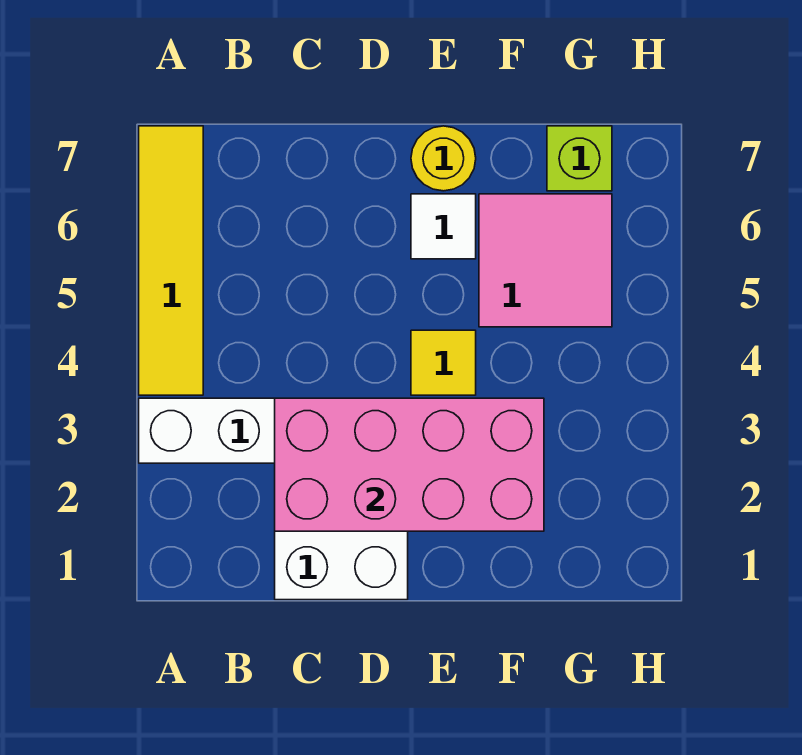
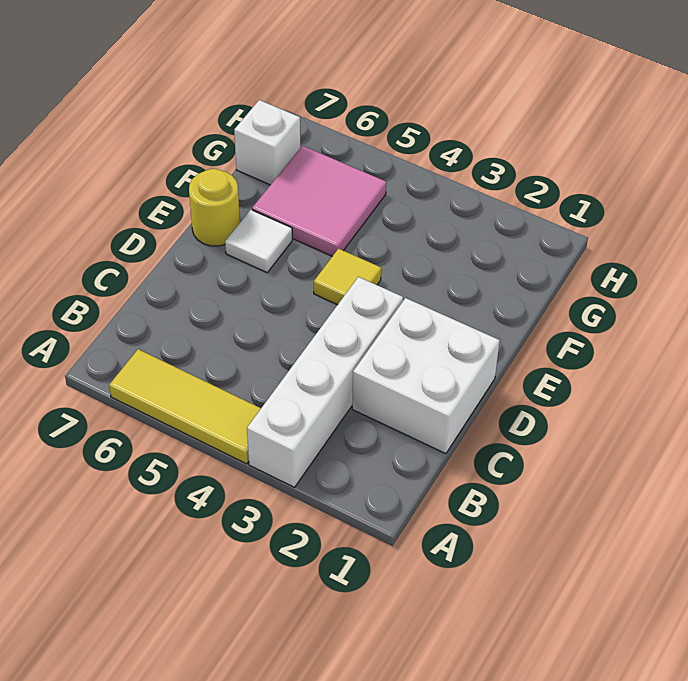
yellow 1x4 tile [139,126,203,395] -> yellow 1x3 tile [109,349,261,464]
pink 2x4 brick [275,398,544,531] -> none
lime 1x1 brick [547,126,612,191] -> white 1x1 brick [234,100,300,185]

